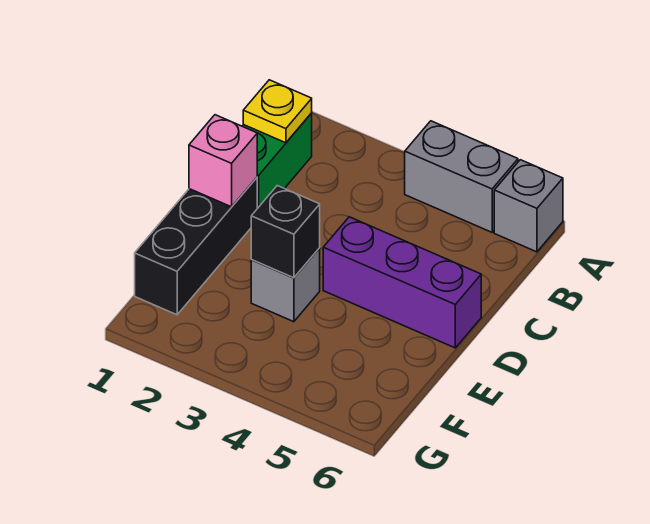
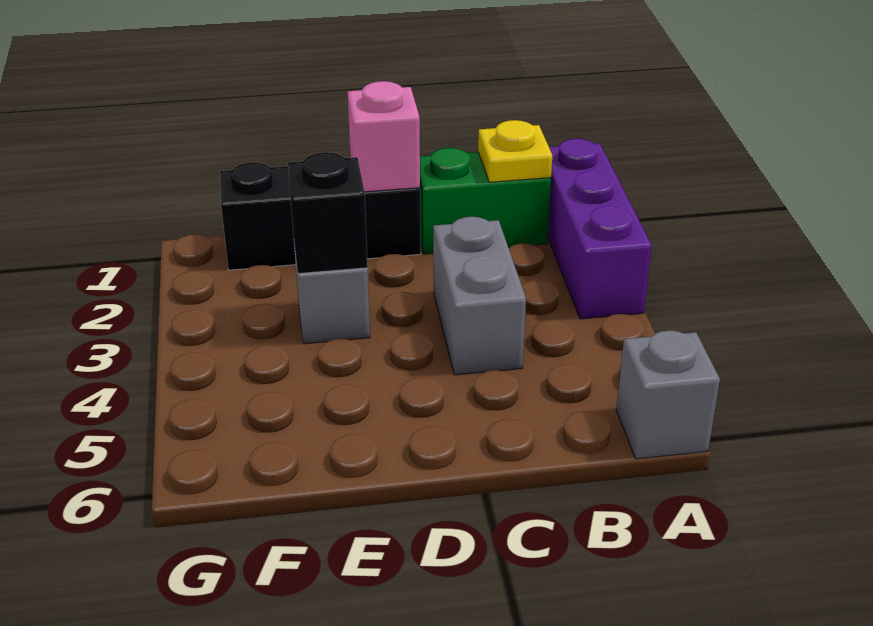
grey 1x2 brick [405,121,518,232] -> grey 1x2 brick moved to [433,217,526,375]
purple 1x3 brick [323,217,481,348] -> purple 1x3 brick moved to [548,139,652,319]

